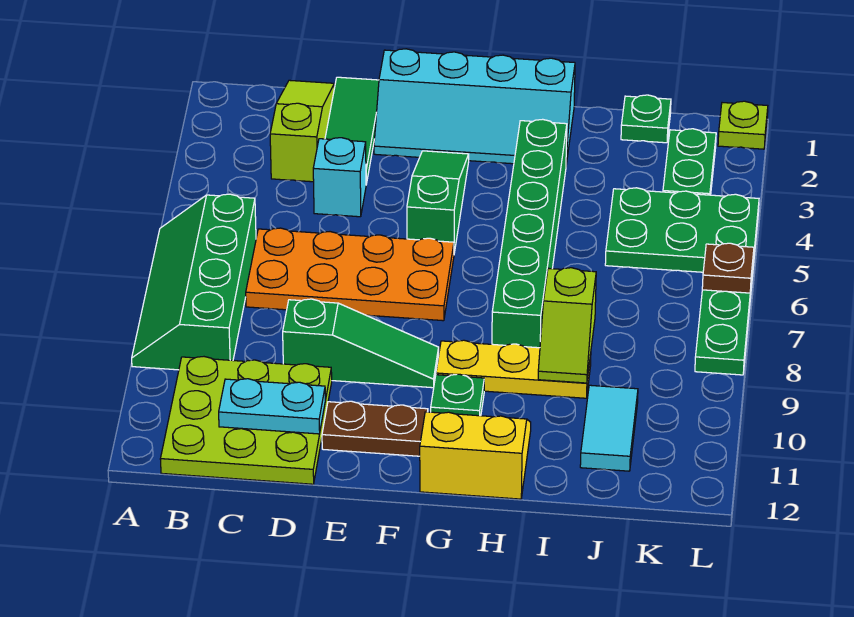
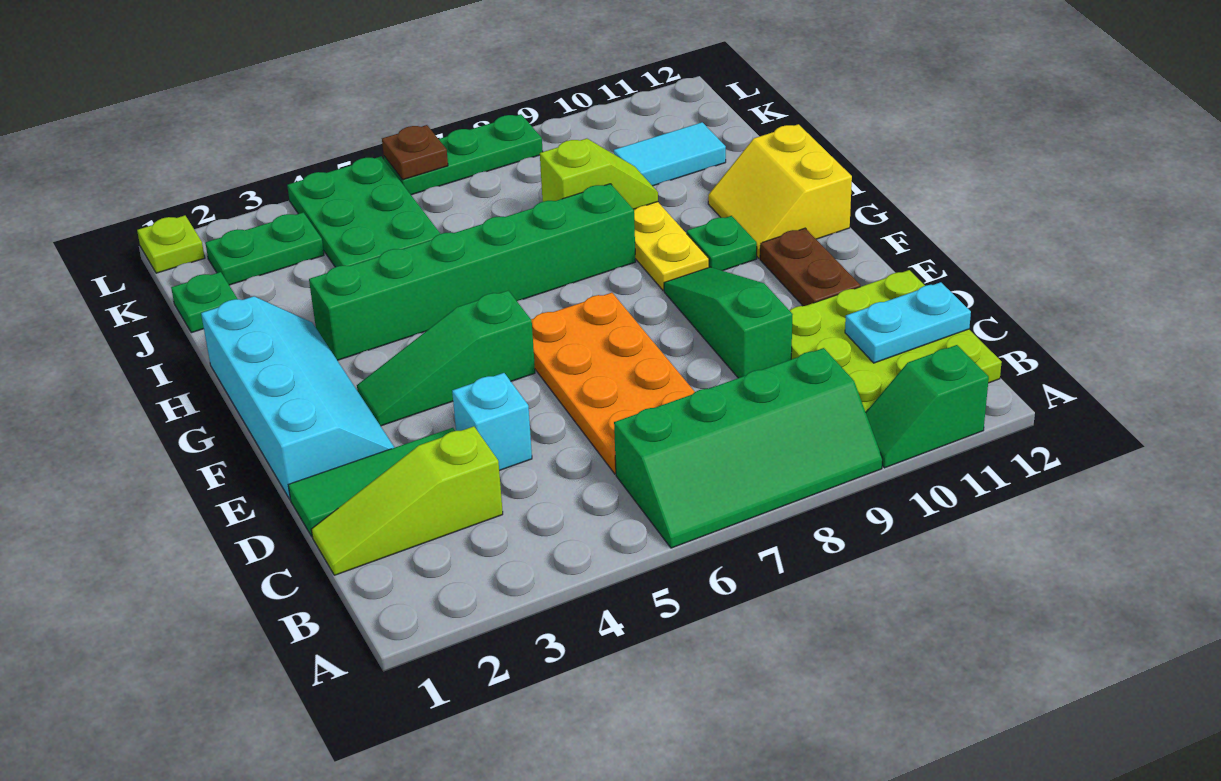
none -> green 1x2 slope [866,345,989,468]
cyan 1x2 plate [219,379,325,434] -> cyan 1x2 plate turned to [845,282,971,363]

